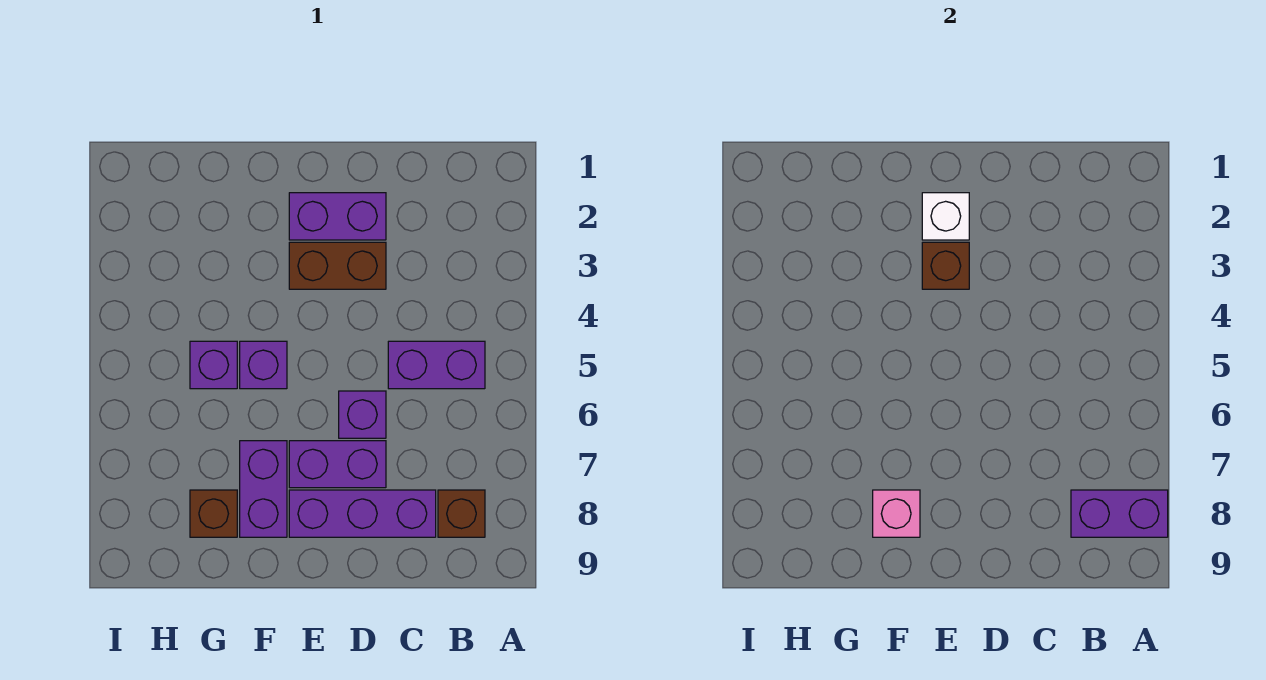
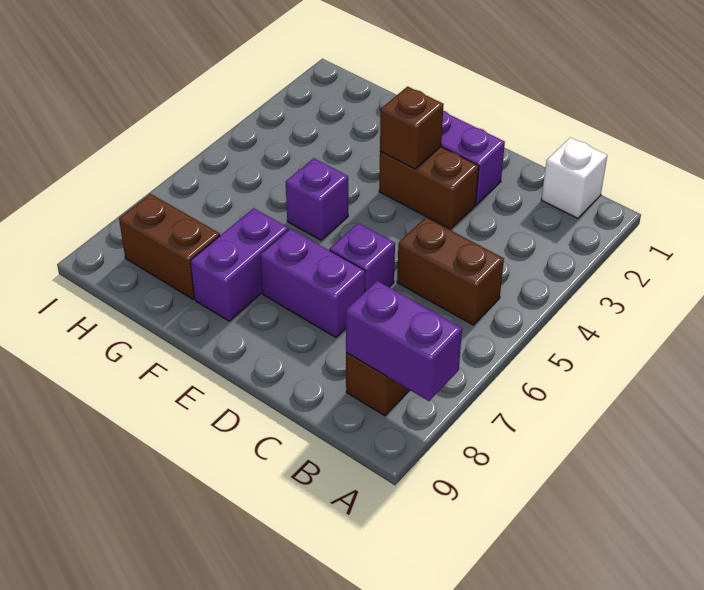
purple 1x2 brick [388,341,485,389] -> brown 1x2 brick [397,217,504,325]
purple 1x3 brick [289,490,436,537] -> none
white 1x1 brick [922,193,969,240] -> white 1x1 brick moved to [541,137,607,218]
pink 1x1 brick [873,490,920,537] -> none
purple 1x1 brick [190,341,237,389] -> none
brown 1x1 brick [190,490,237,537] -> brown 1x2 brick [119,194,220,299]

